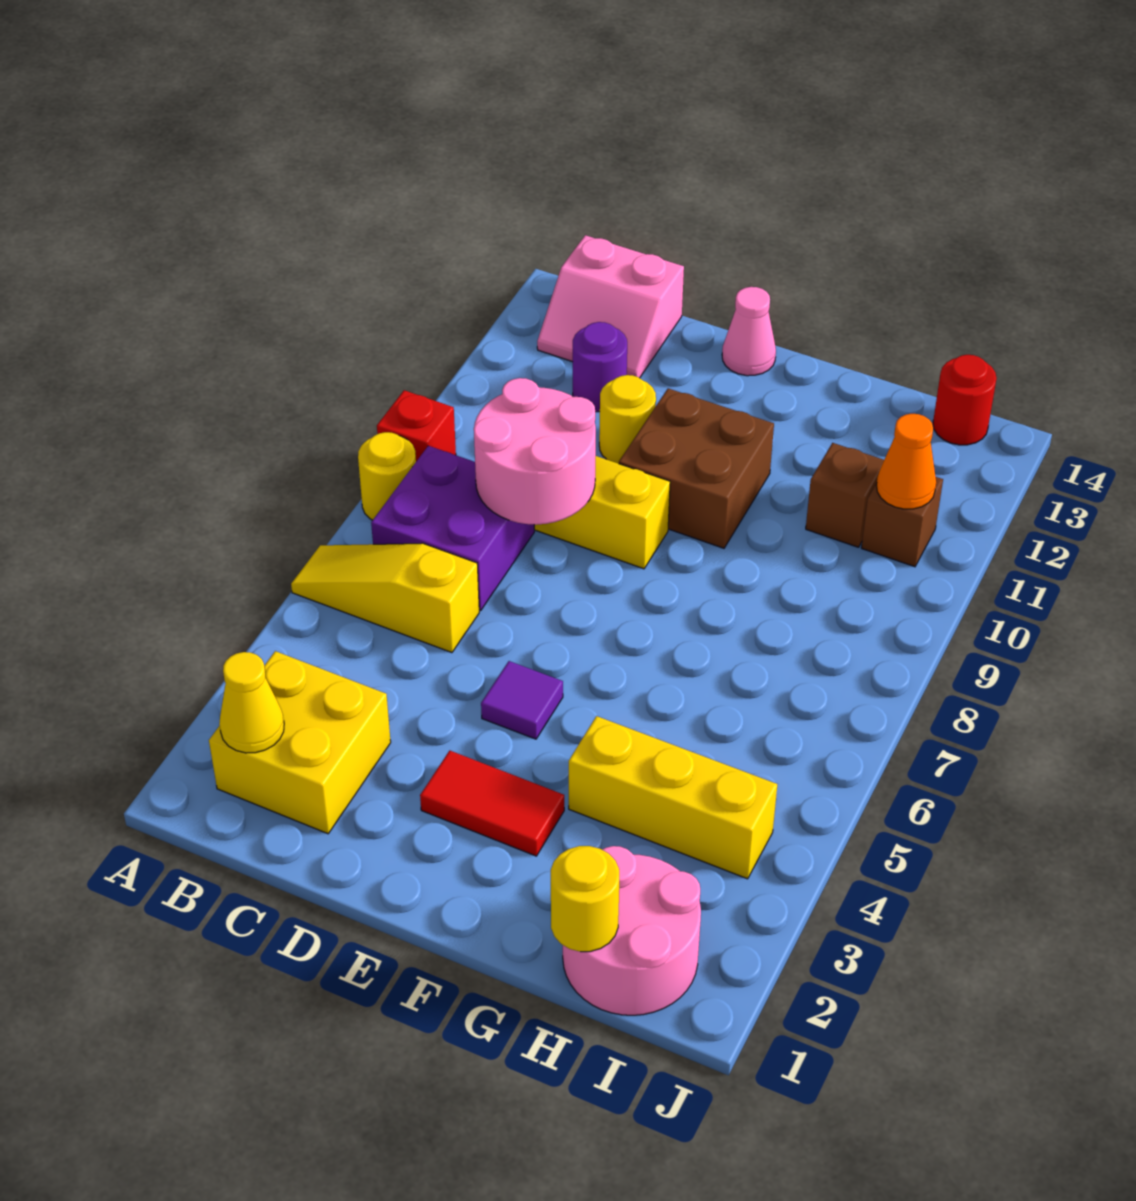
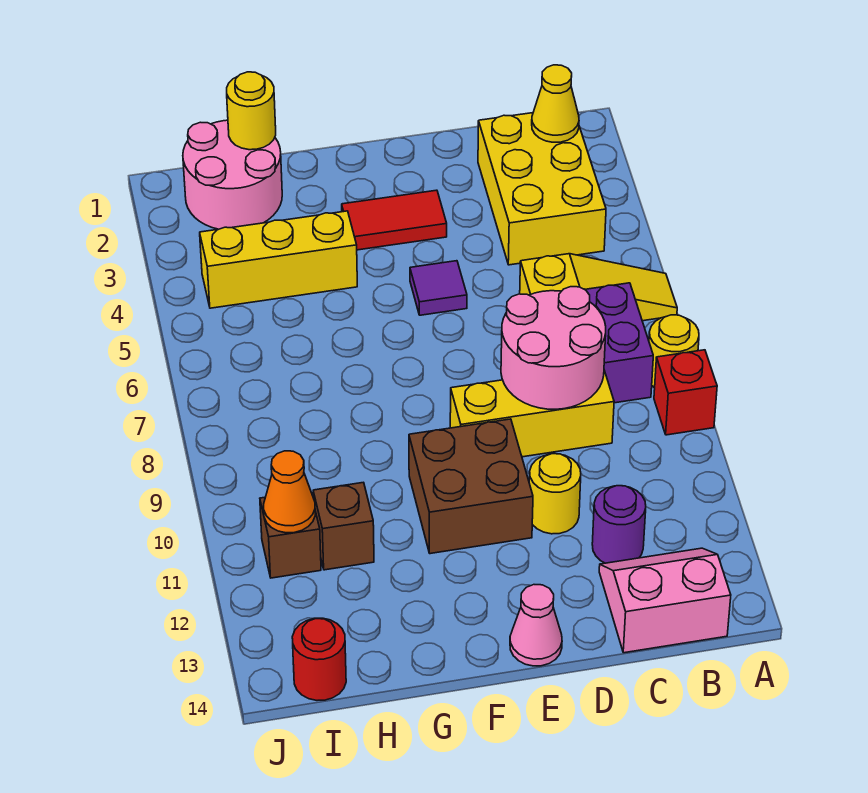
yellow 2x2 brick [209,651,391,834] -> yellow 2x3 brick [478,113,606,265]

